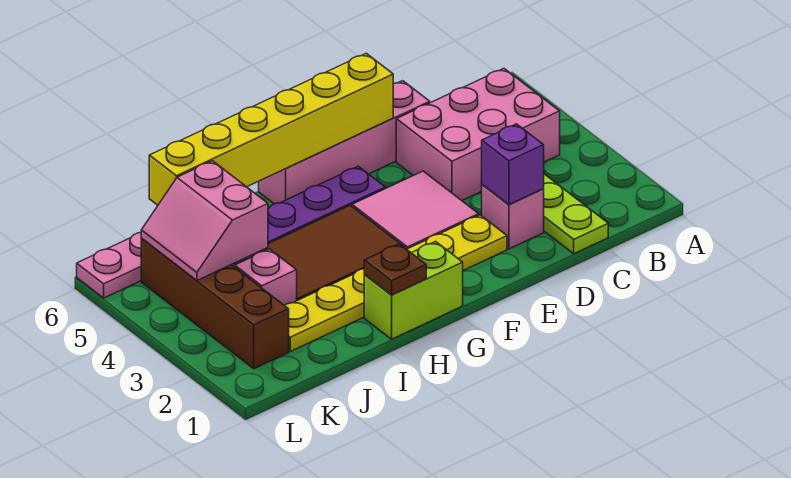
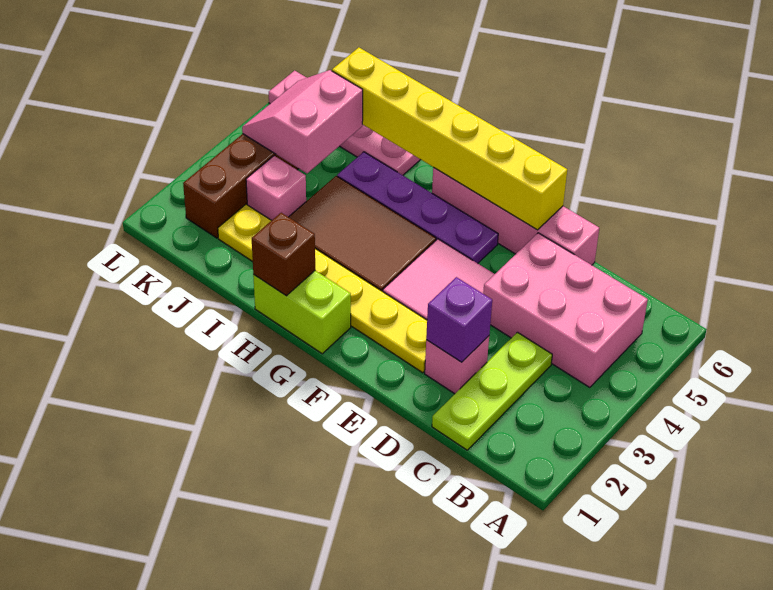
brown 1x1 plate [364,244,426,295] -> brown 1x1 brick [252,213,315,296]

